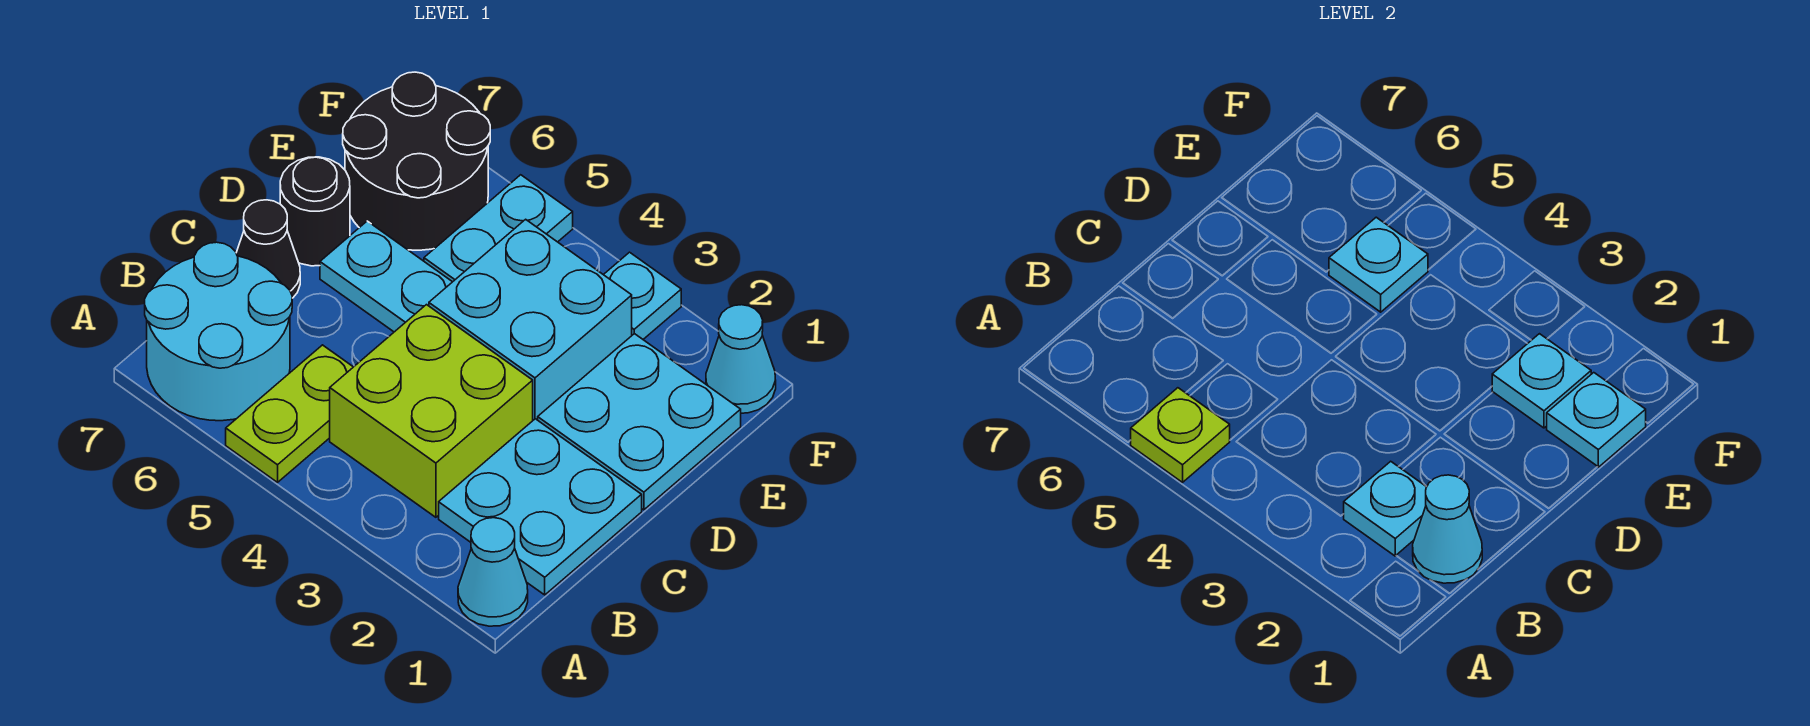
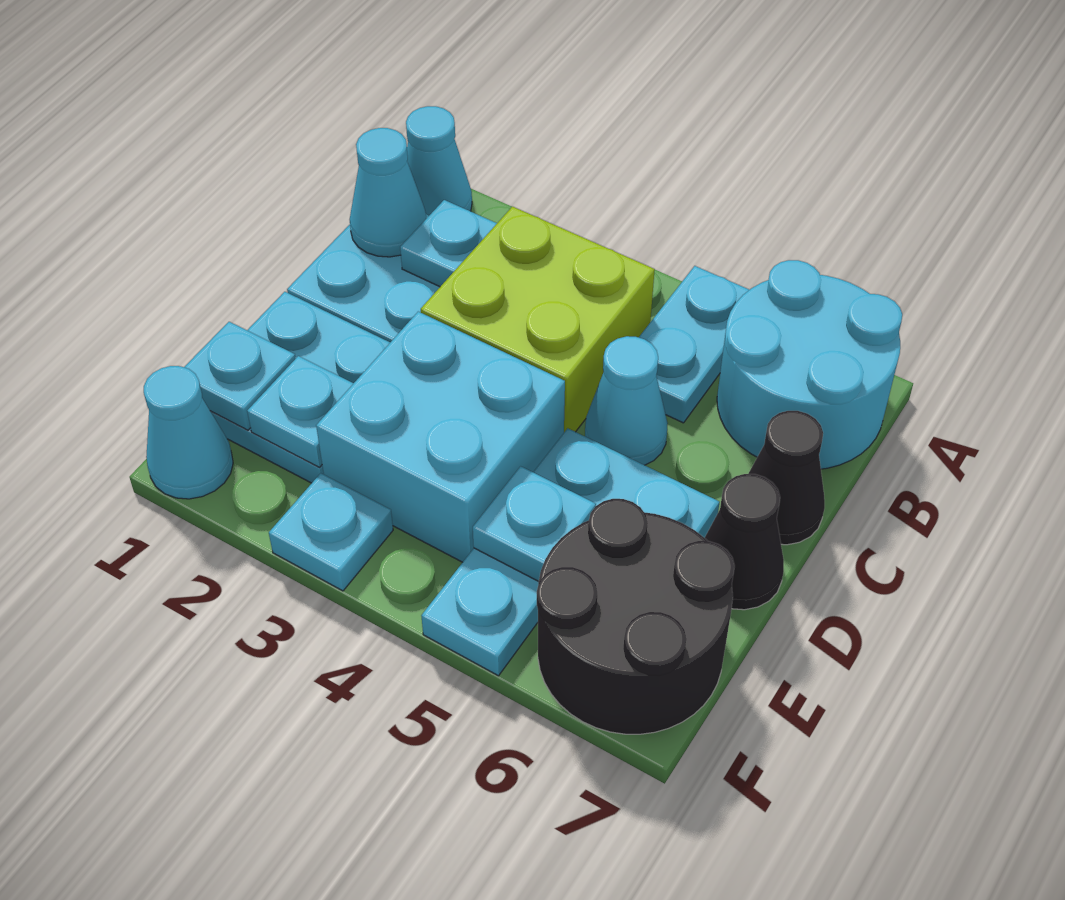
lime 1x2 plate [226,345,353,482] -> cyan 1x2 plate [639,266,749,423]
lime 1x1 plate [1131,388,1230,482] -> none
none -> cyan 1x1 cone [585,336,668,465]
black 1x1 round brick [280,157,350,266] -> black 1x1 cone [705,474,784,610]

